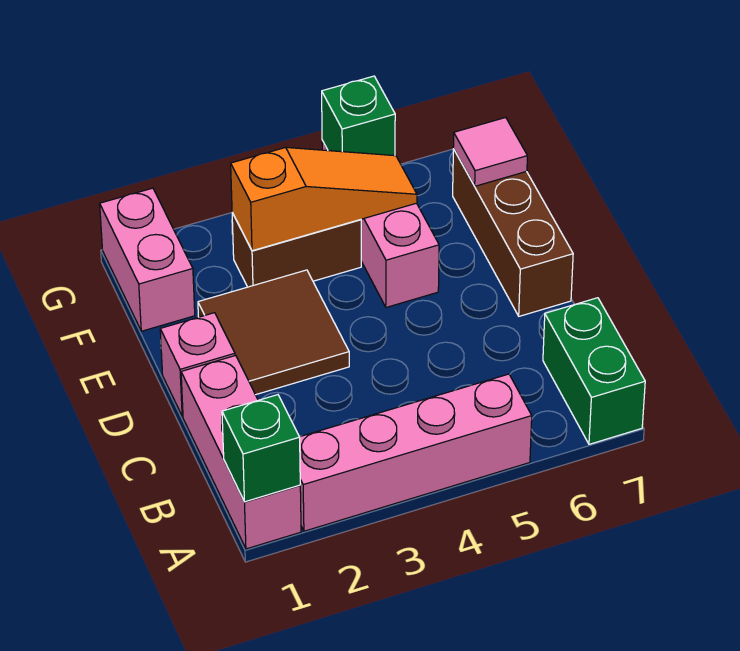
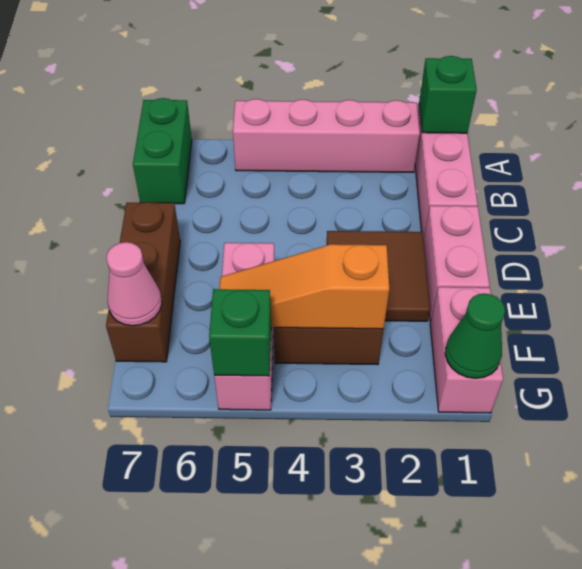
pink 1x1 brick [160,313,235,416] -> pink 1x2 brick [423,206,490,321]
pink 1x1 tile [453,118,527,186] -> pink 1x1 cone [106,242,162,326]
none -> green 1x1 cone [445,293,505,378]

